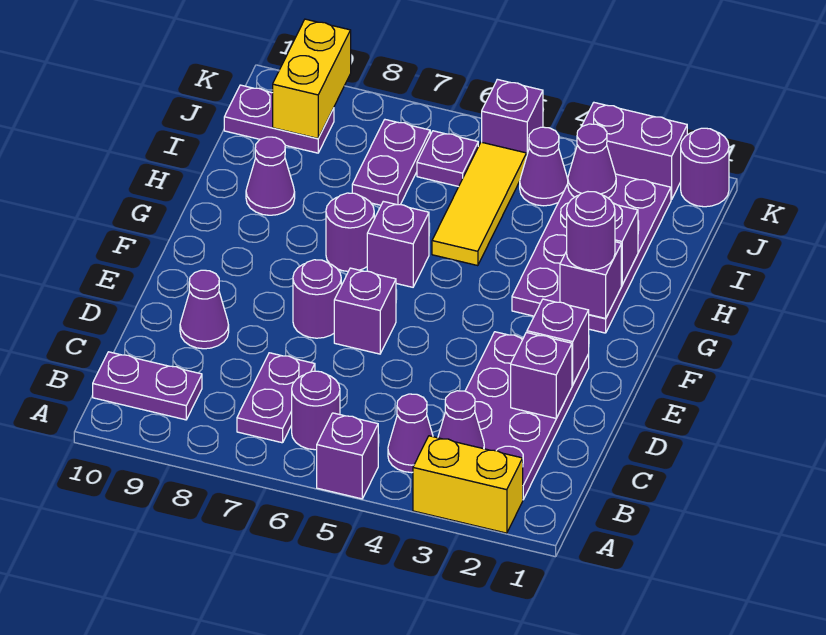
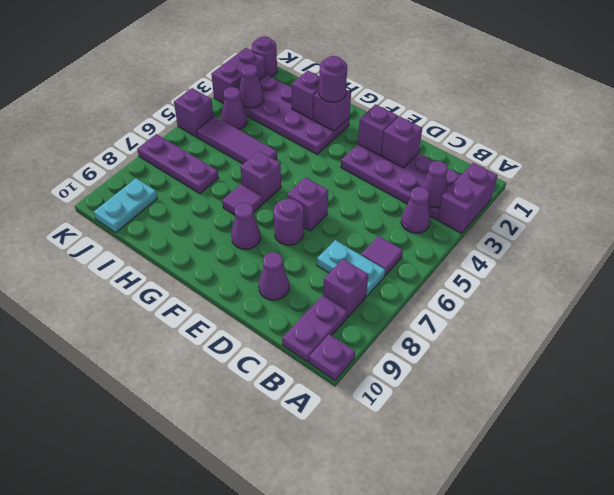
yellow 1x2 brick [413,436,523,533] -> purple 1x2 brick [437,163,498,234]
purple 1x1 brick [317,413,378,499] -> purple 1x1 brick moved to [323,259,368,317]
purple 1x1 round brick [292,371,340,450] -> purple 1x1 tile [361,236,403,276]
purple 1x2 plate [237,353,315,443] -> cyan 1x2 plate [317,240,385,296]
purple 1x1 round brick [326,193,374,271] -> purple 1x1 tile [222,184,263,215]
yellow 1x3 tile [432,142,527,266] -> purple 1x3 tile [197,116,277,164]
purple 1x1 cone [246,137,295,215] -> purple 1x1 cone moved to [231,203,261,249]
purple 1x2 plate [352,120,430,205] -> purple 1x3 plate [137,134,219,194]
purple 1x1 plate [417,131,478,187] -> purple 1x1 plate moved to [309,334,355,380]
purple 1x2 plate [224,85,334,153] -> cyan 1x2 plate [94,178,157,232]
yellow 1x2 brick [273,19,351,138] -> none

